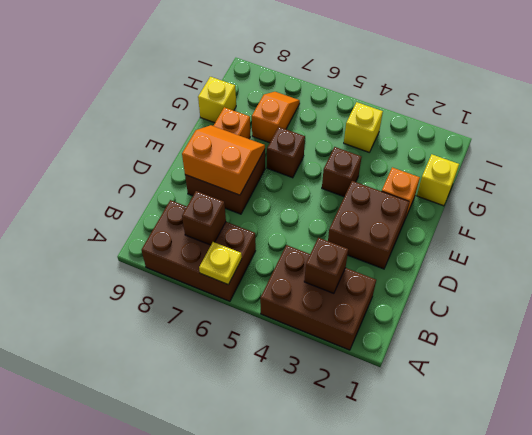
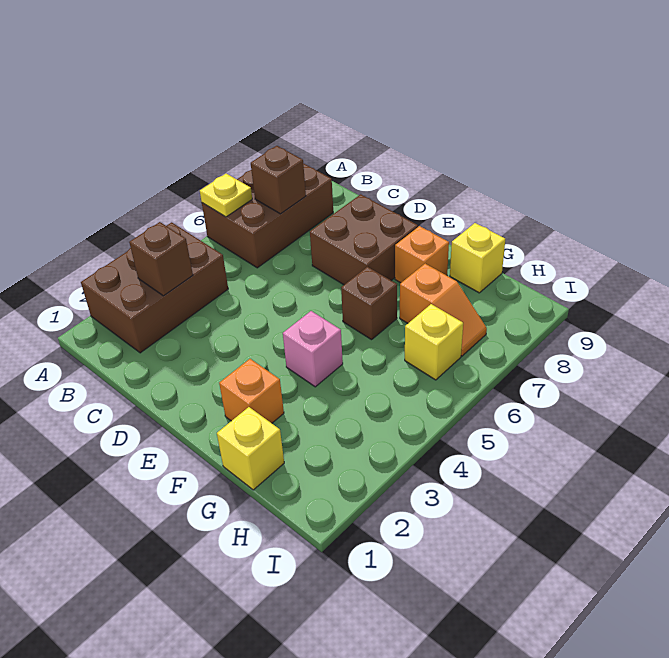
brown 2x2 brick [328,181,409,269] -> none
orange 2x2 slope [182,125,265,195] -> none
brown 1x1 brick [322,147,361,197] -> pink 1x1 brick [283,311,343,387]
yellow 1x1 brick [344,102,383,152] -> yellow 1x1 brick moved to [405,304,463,380]

